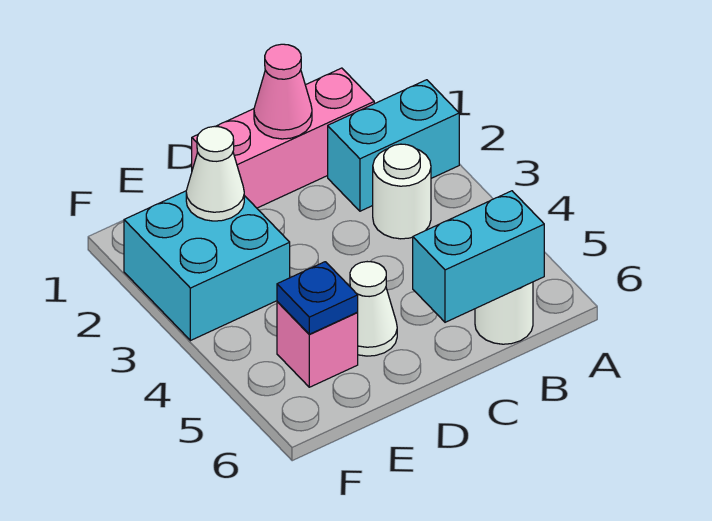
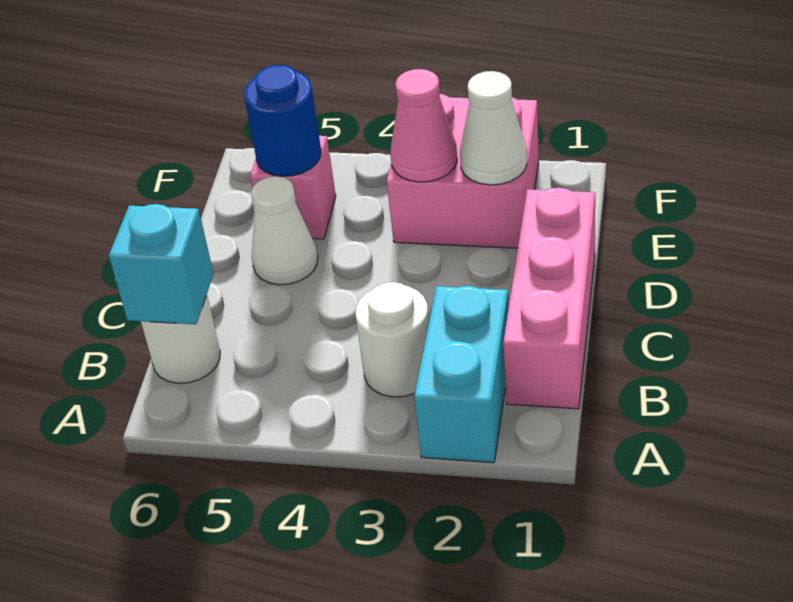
cyan 1x2 brick [413,191,544,322] -> cyan 1x1 brick [109,204,213,324]
pink 1x1 cone [254,44,312,139] -> pink 1x1 cone moved to [391,69,457,182]
cyan 2x2 brick [124,191,290,341] -> pink 2x2 brick [387,94,539,248]
blue 1x1 plate [277,262,358,334] -> blue 1x1 round brick [244,65,321,176]

